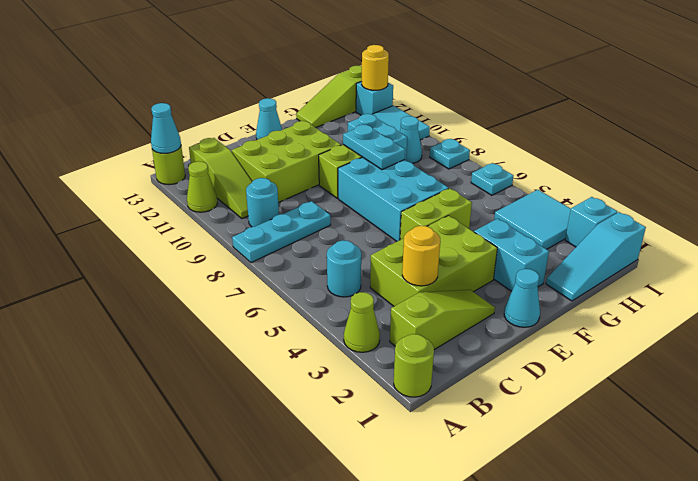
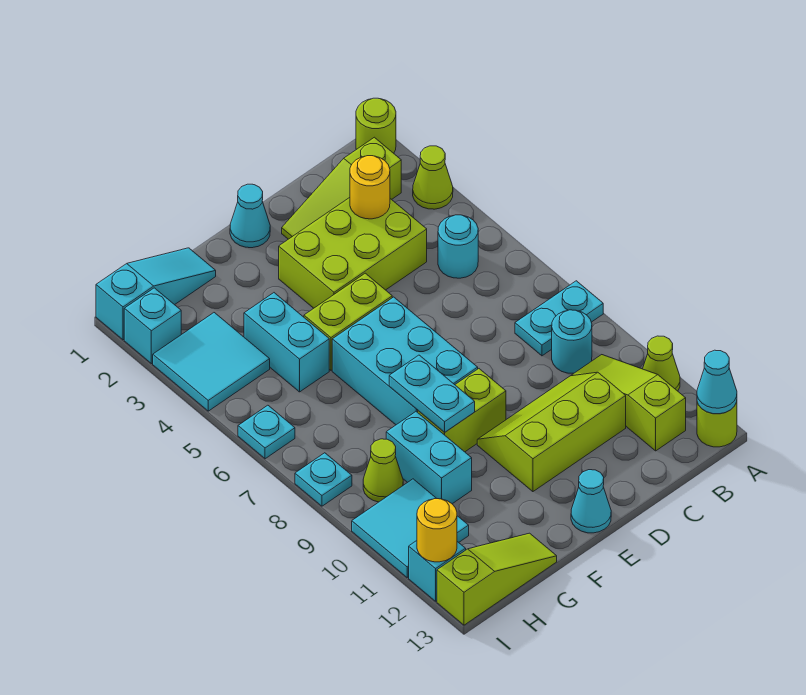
cyan 1x3 plate [232,201,331,263] -> cyan 1x2 plate [515,281,603,356]
lime 2x3 brick [232,121,341,203] -> lime 2x3 slope [477,372,626,492]
cyan 1x2 brick [474,219,549,291] -> cyan 1x2 brick moved to [244,293,329,392]
cyan 1x1 cone [400,116,422,163] -> lime 1x1 cone [363,439,403,502]

